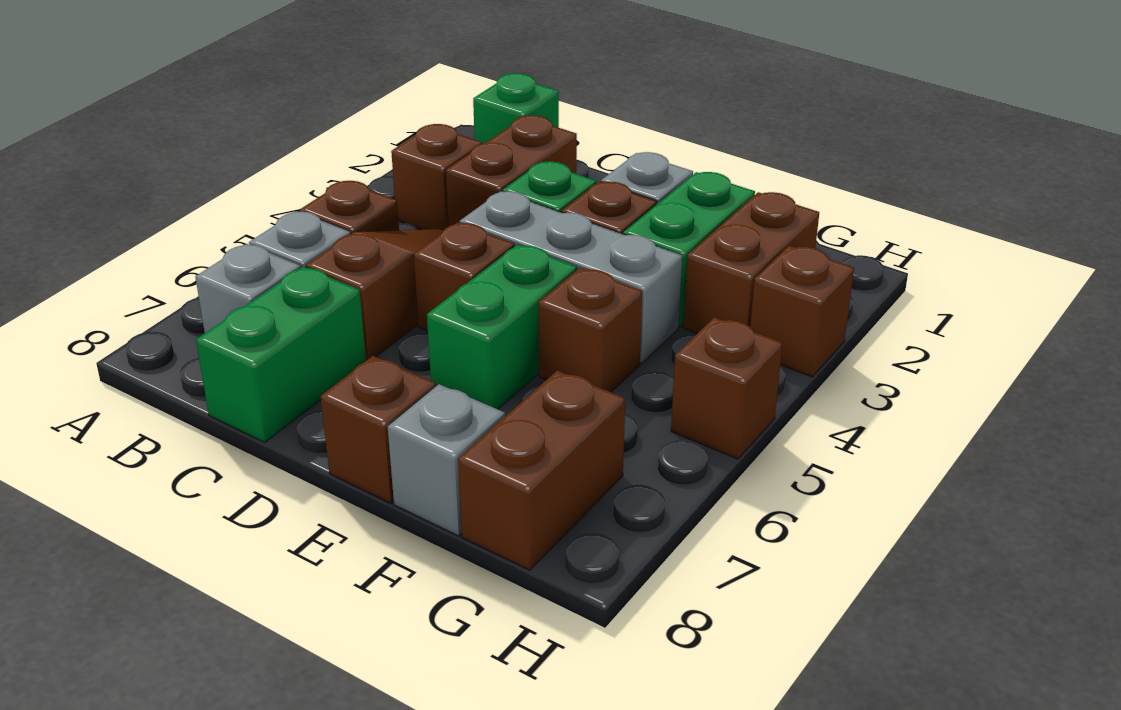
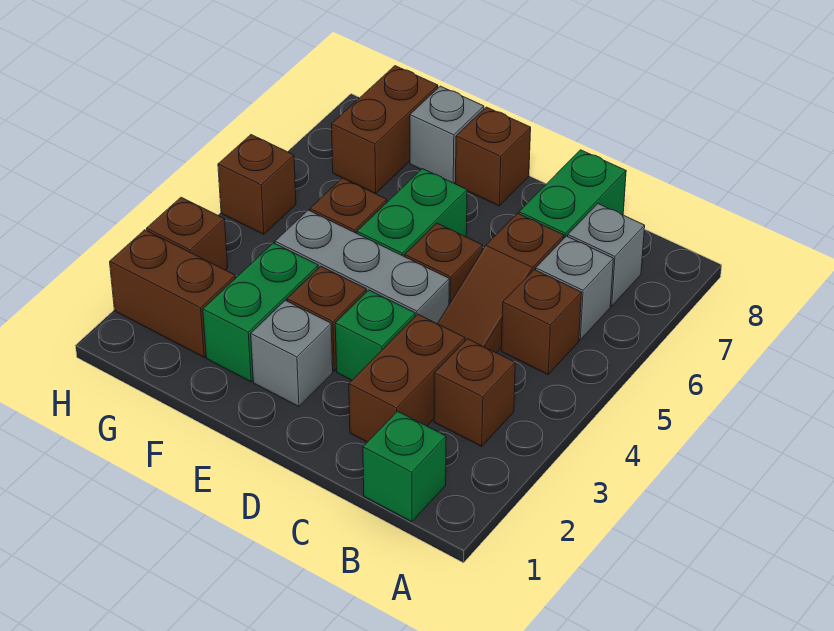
brown 1x2 brick [683,192,819,333] -> brown 1x2 brick turned to [110,230,236,357]

